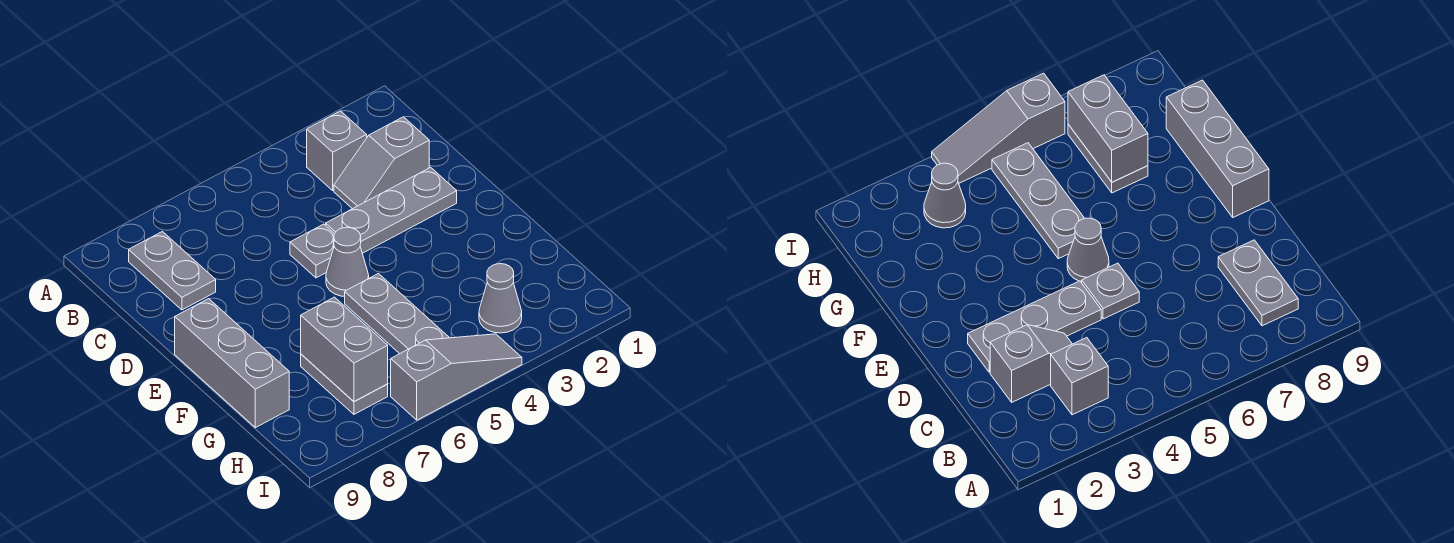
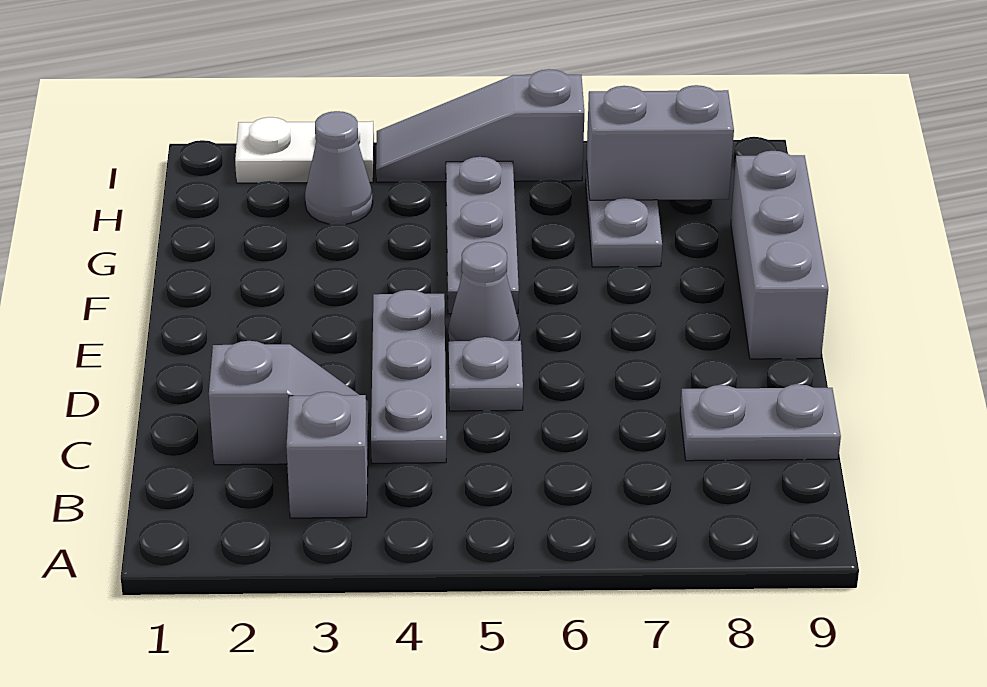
grey 1x2 plate [129,232,216,310] -> grey 1x2 plate turned to [680,384,841,461]
grey 1x3 plate [326,167,457,253] -> grey 1x3 plate turned to [371,290,446,463]
grey 1x2 brick [301,297,388,402] -> grey 1x2 brick turned to [586,85,734,200]
none -> white 1x2 plate [235,117,374,183]

